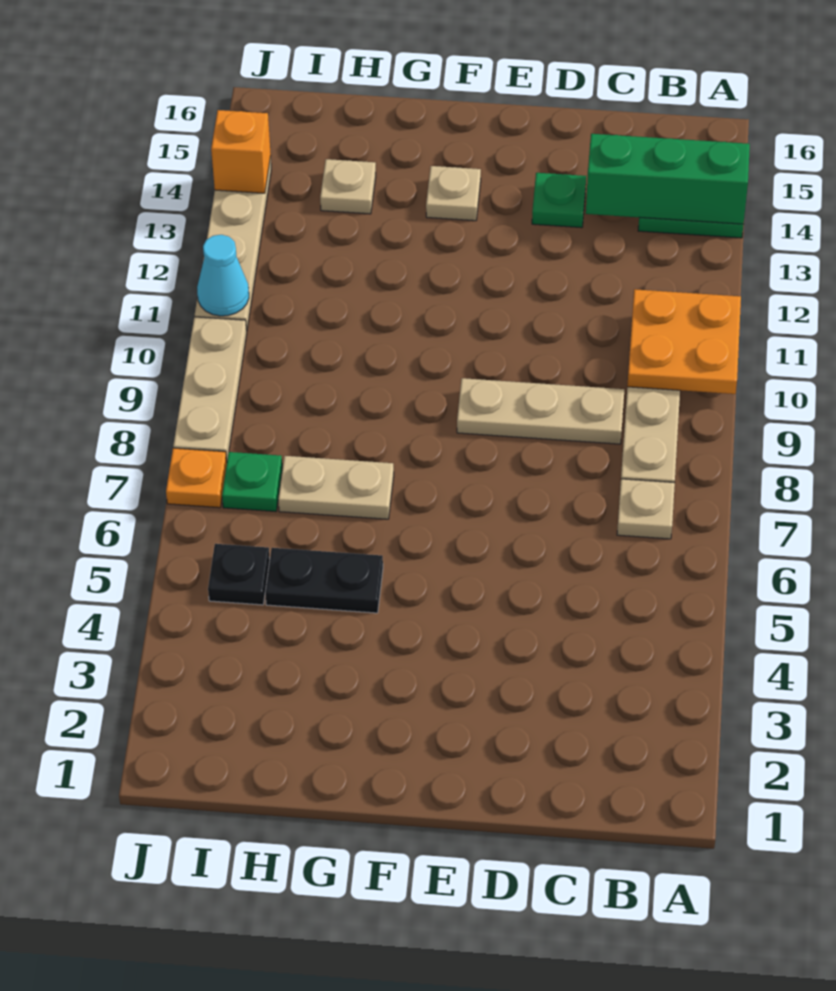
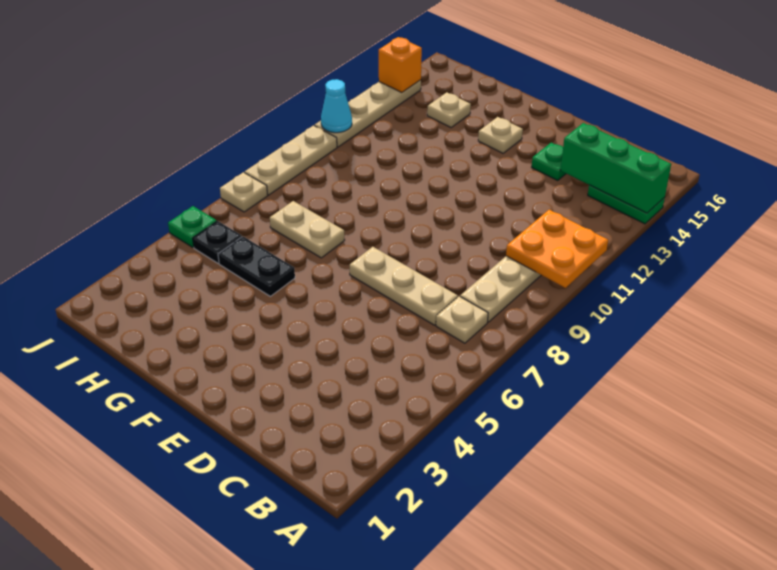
tan 1x3 plate [457,378,624,444] -> tan 1x3 plate moved to [350,247,458,325]
green 1x1 plate [222,452,282,512] -> green 1x1 plate moved to [168,206,217,247]
orange 1x1 plate [166,448,227,508] -> tan 1x1 plate [220,172,268,212]

